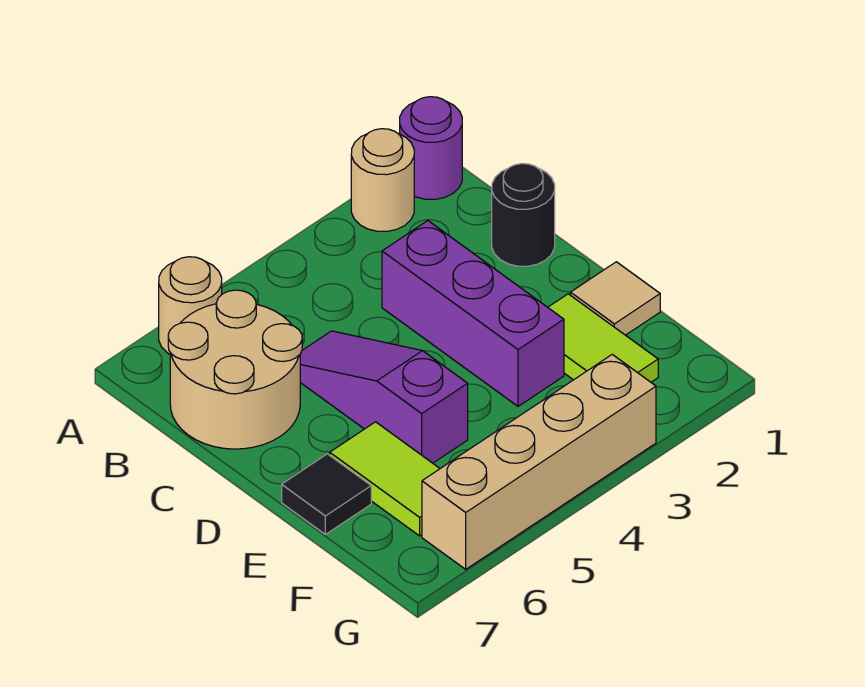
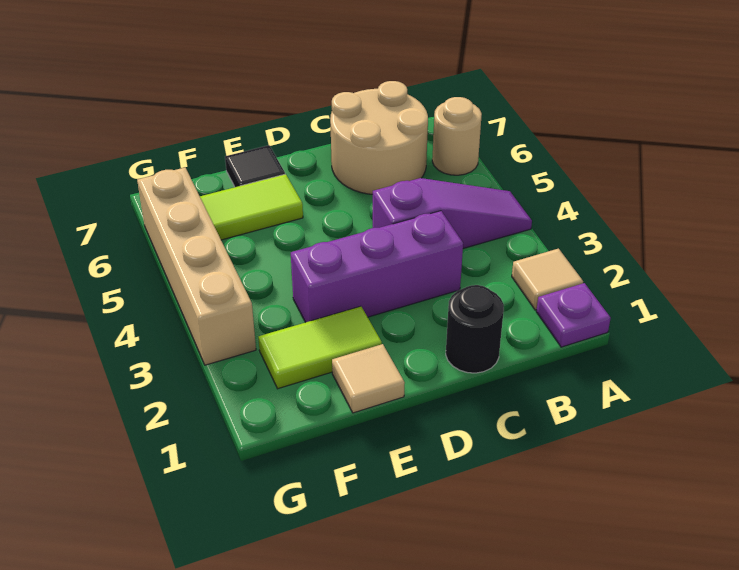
purple 1x1 round brick [400,97,462,199] -> purple 1x1 plate [536,283,611,347]
tan 1x1 round brick [351,129,414,231] -> tan 1x1 tile [512,249,583,310]
purple 1x3 slope [300,331,468,463] -> purple 1x3 slope moved to [373,178,532,248]

